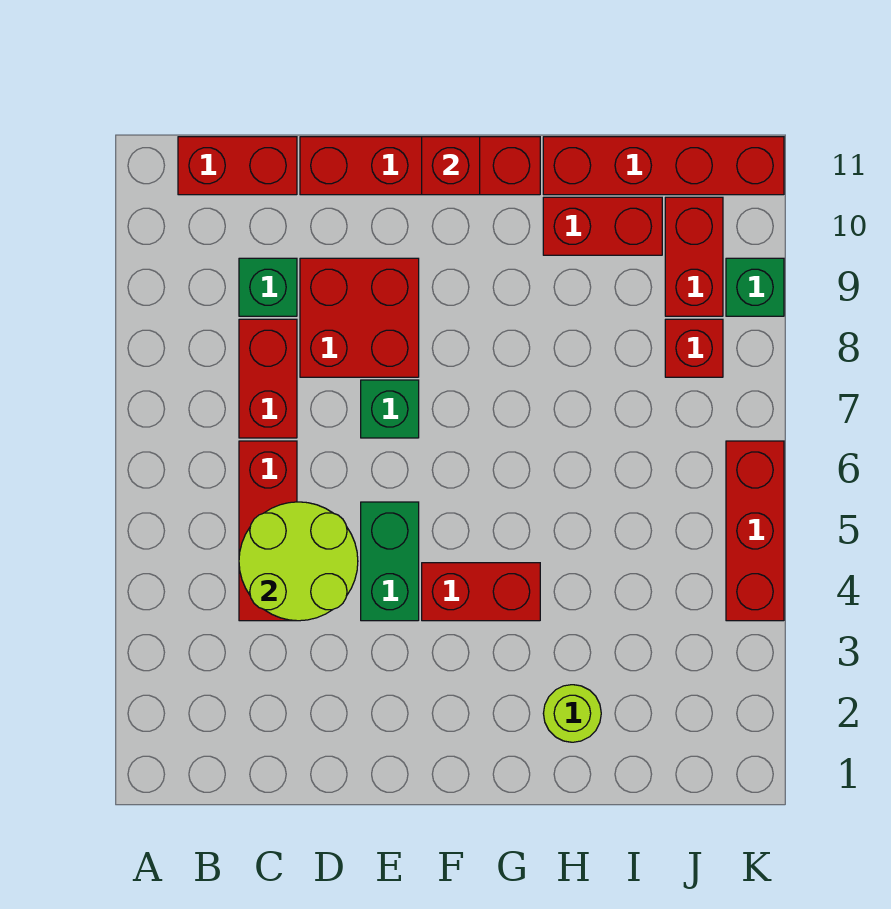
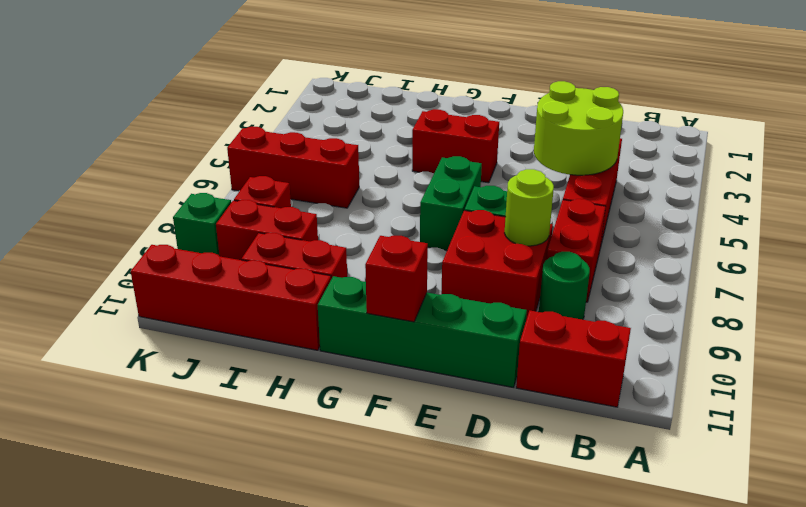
green 1x1 brick [239,258,297,316] -> green 1x1 round brick [539,252,590,320]
red 1x4 brick [300,137,540,195] -> green 1x4 brick [318,276,527,387]
green 1x2 brick [361,502,419,621] -> green 1x2 brick moved to [420,156,482,250]
lime 1x1 round brick [543,685,601,742] -> lime 1x1 round brick moved to [505,169,554,246]
red 1x2 brick [665,197,723,316] -> red 1x2 brick turned to [216,200,318,260]
red 1x3 brick [726,441,784,621] -> red 1x3 brick turned to [227,127,359,208]

